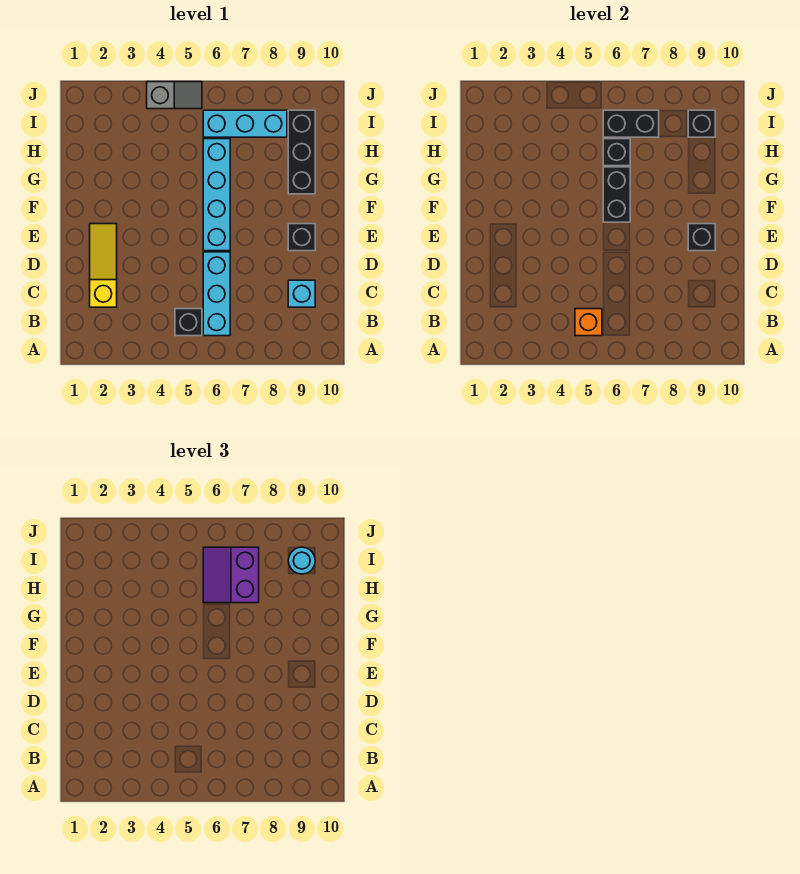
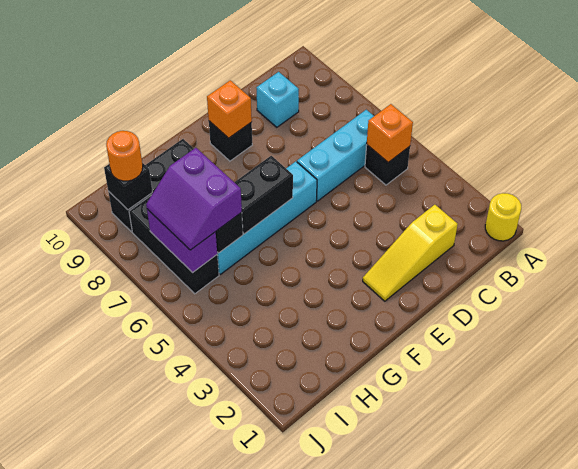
none -> yellow 1x1 round brick [485,193,521,241]
black 1x1 brick [688,224,715,251] -> orange 1x1 brick [207,80,252,138]
purple 2x2 slope [203,547,259,603] -> purple 2x2 slope turned to [146,148,242,250]
cyan 1x3 brick [203,110,287,137] -> black 1x3 brick [129,195,219,294]
black 1x2 brick [603,110,659,137] -> purple 1x2 brick [147,209,217,273]
cyan 1x1 round brick [288,547,315,574] -> orange 1x1 round brick [106,131,143,181]
grey 1x2 slope [147,82,202,109] -> none

